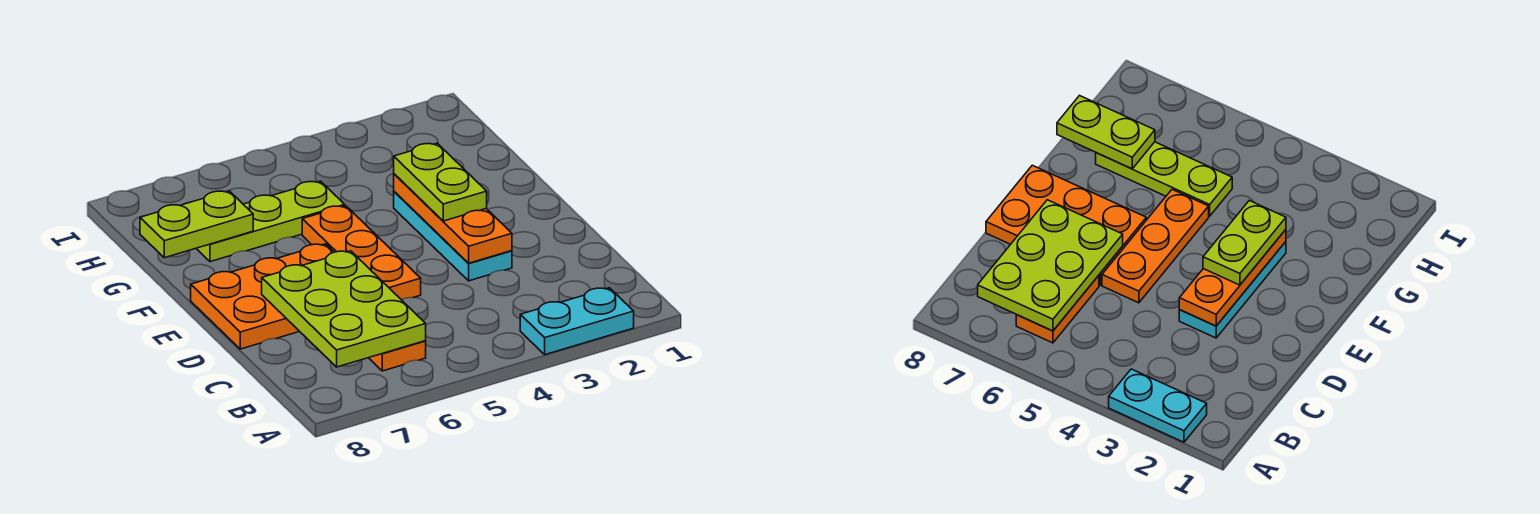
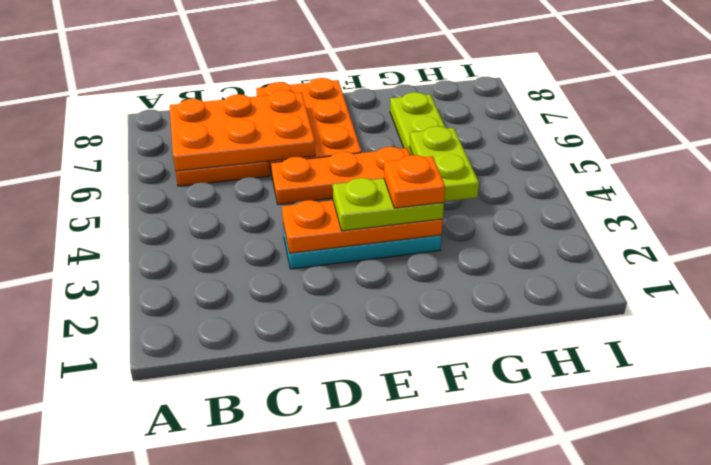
cyan 1x2 plate [520,288,634,355] -> none
lime 2x3 plate [262,251,426,367] -> orange 2x3 plate [170,90,315,171]
none -> orange 1x1 plate [384,155,445,208]
lime 1x2 plate [140,191,253,258] -> lime 1x2 plate moved to [410,126,479,201]

